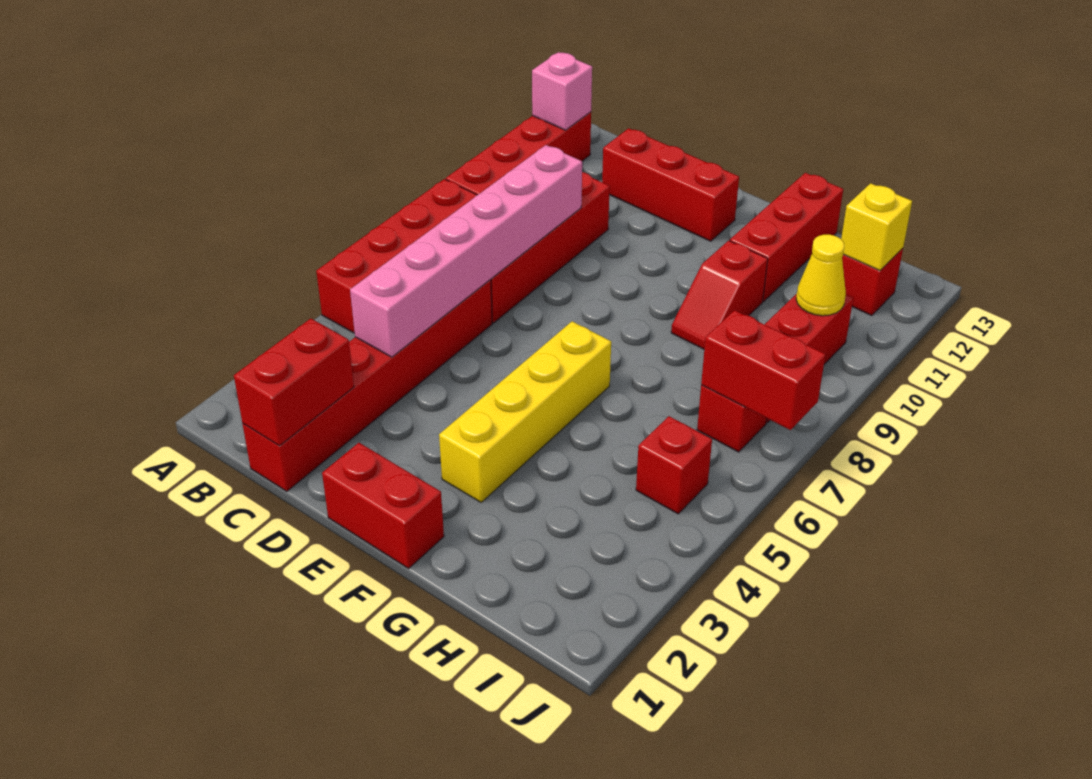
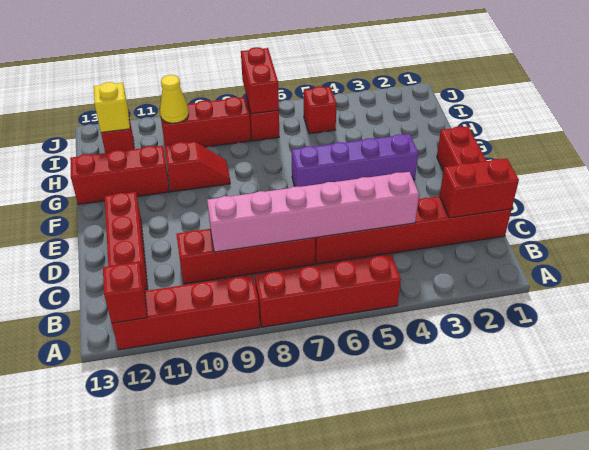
pink 1x1 brick [532,52,592,130] -> red 1x1 brick [103,262,147,323]
yellow 1x4 brick [439,321,611,502] -> purple 1x4 brick [292,134,418,187]

